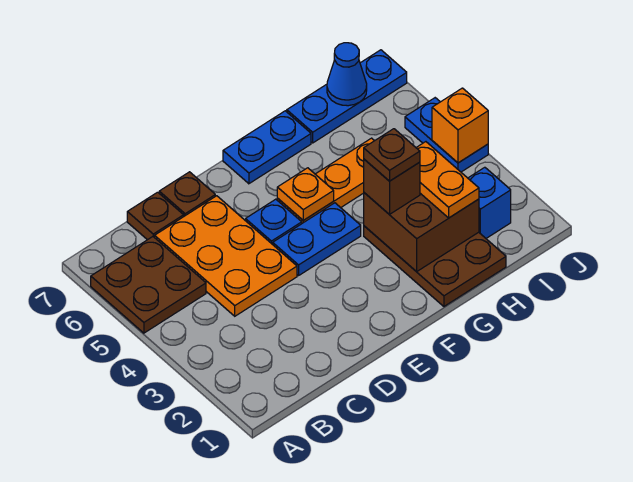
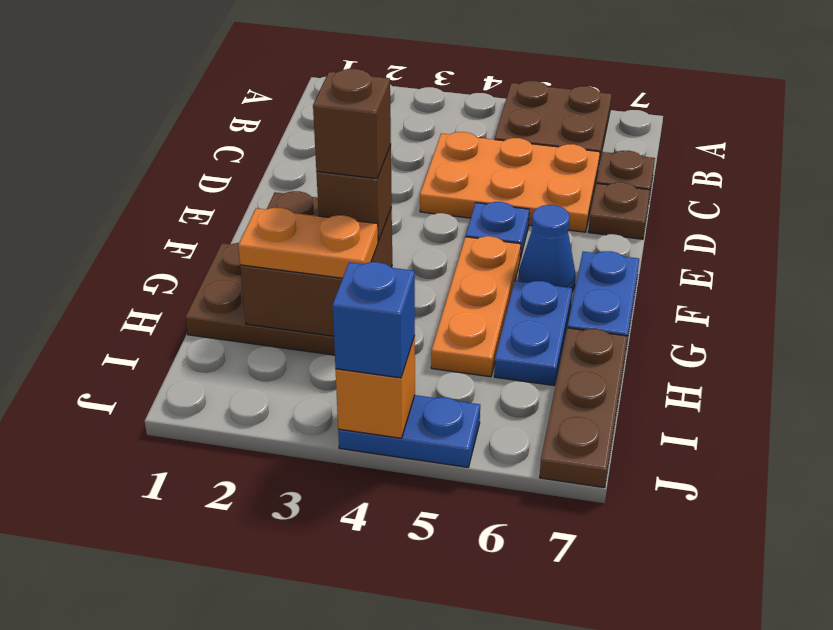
blue 1x2 plate [273,203,361,276] -> blue 1x2 plate moved to [494,281,572,385]
orange 1x1 plate [277,168,334,220] -> none
brown 1x1 plate [364,129,420,181] -> brown 1x1 brick [313,69,391,179]
blue 1x3 plate [287,50,407,143] -> brown 1x3 plate [540,328,627,488]
blue 1x1 brick [468,167,511,238] -> blue 1x1 brick moved to [333,262,415,378]
blue 1x1 cone [327,43,367,106] -> blue 1x1 cone moved to [518,205,575,291]

